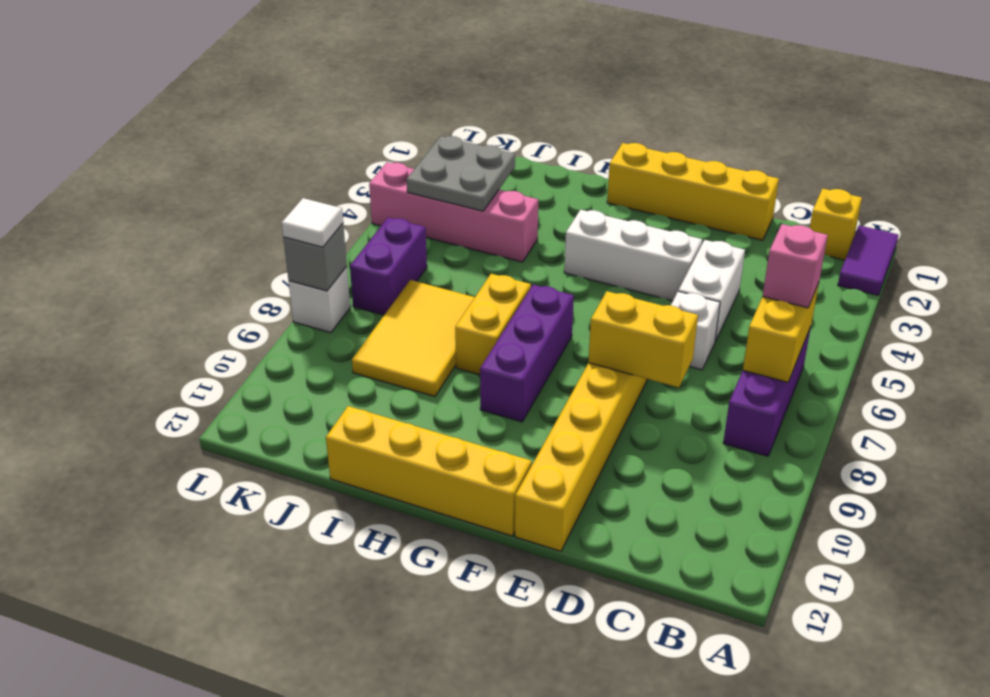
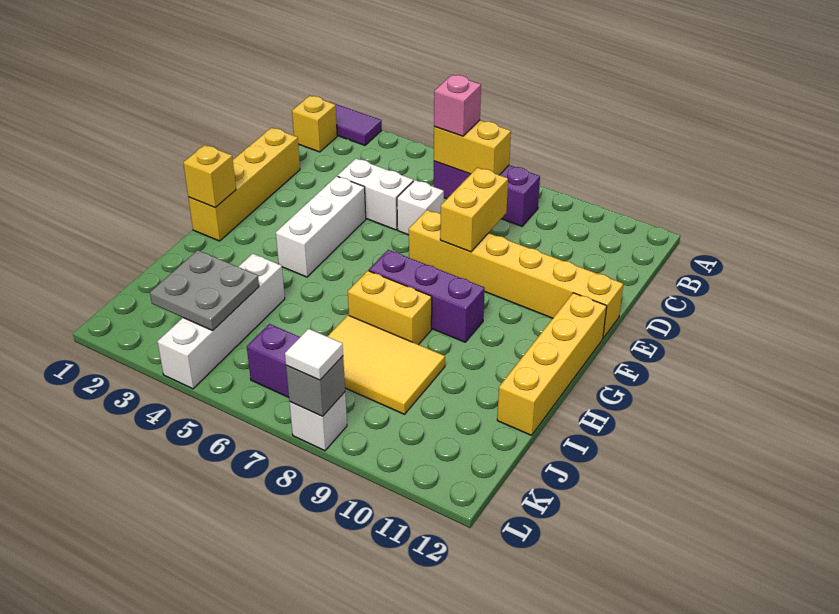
none -> yellow 1x1 brick [183,145,236,208]
pink 1x4 brick [369,163,538,262] -> white 1x4 brick [157,254,285,389]

